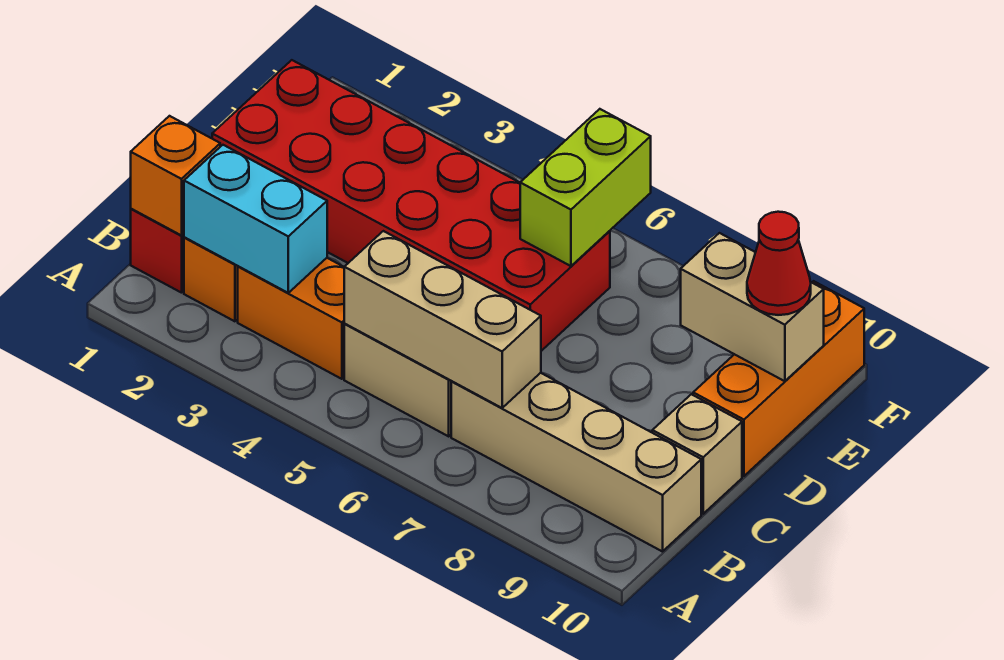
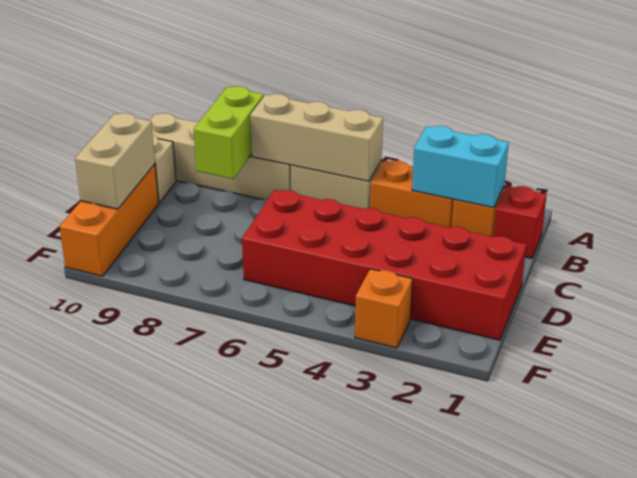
orange 1x1 brick [131,116,220,235] -> orange 1x1 brick moved to [355,269,412,348]
lime 1x2 brick [520,109,651,266] -> lime 1x2 brick moved to [194,86,264,179]
tan 1x2 brick [681,233,824,381] -> tan 1x2 brick turned to [75,113,155,209]
red 1x1 cone [747,212,811,315] -> none

